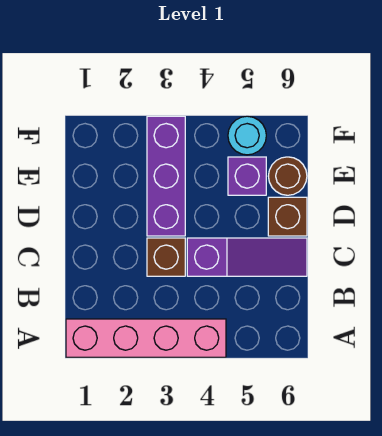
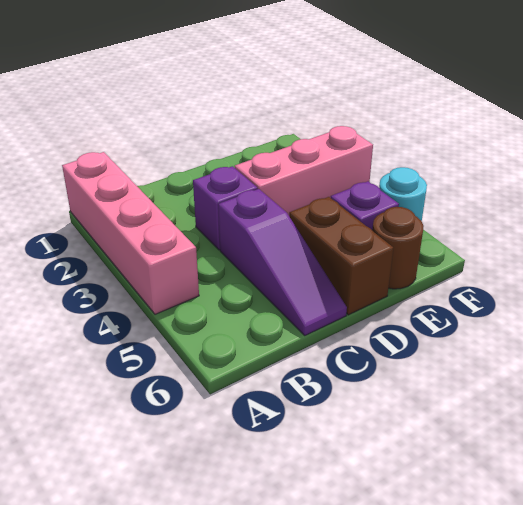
brown 1x1 brick [147,238,185,276] -> purple 1x1 brick [193,166,258,250]
purple 1x3 brick [147,116,185,236] -> pink 1x3 brick [235,126,373,215]
brown 1x1 brick [268,197,307,236] -> brown 1x2 brick [289,197,393,315]

